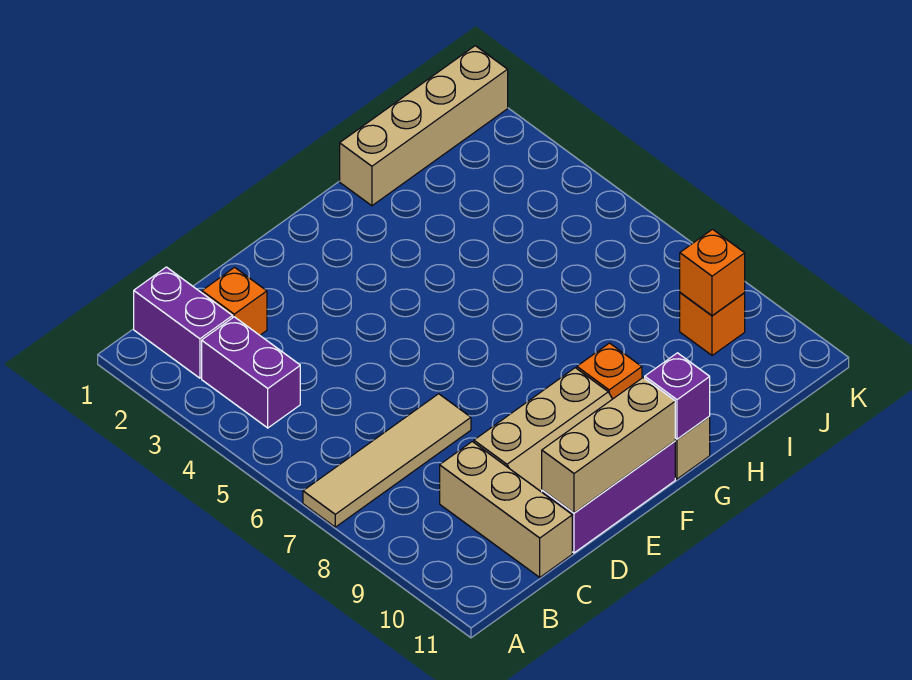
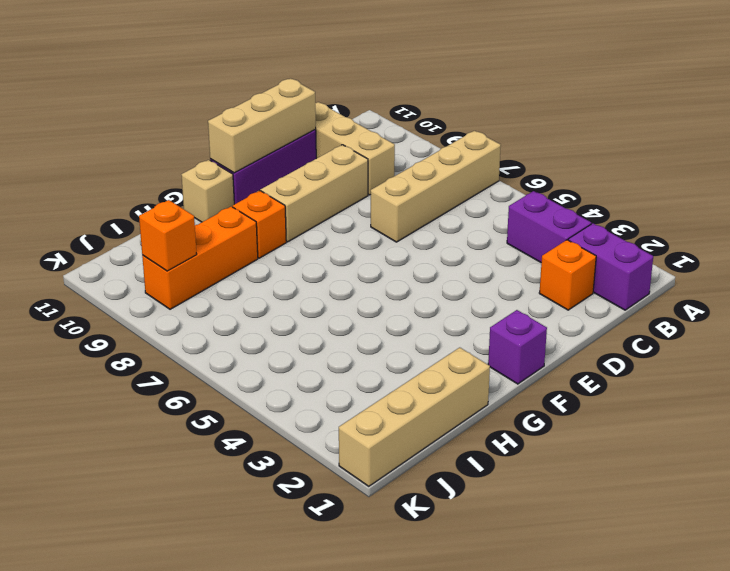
tan 1x4 tile [303,394,471,527] -> tan 1x4 brick [371,131,501,242]
purple 1x1 brick [645,353,710,439] -> purple 1x1 brick moved to [488,310,547,384]
orange 1x1 brick [680,293,745,356] -> orange 1x3 brick [142,207,258,309]

